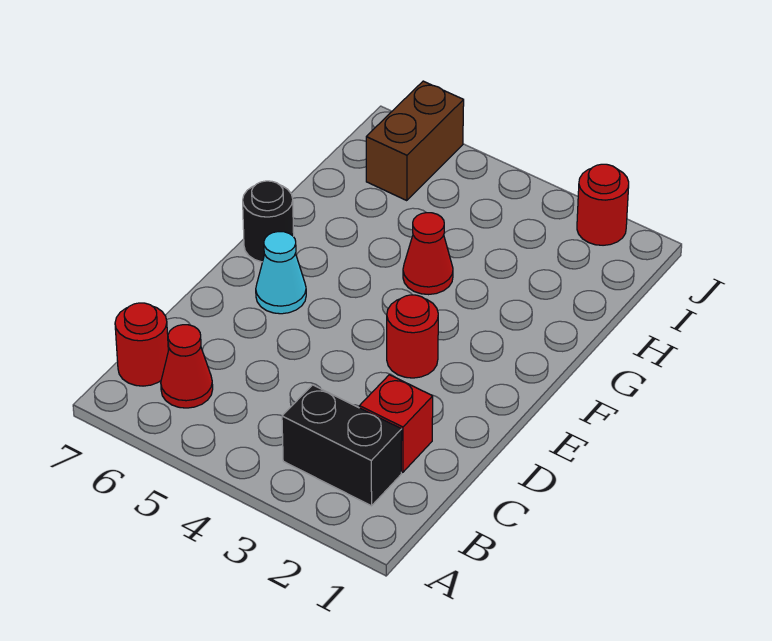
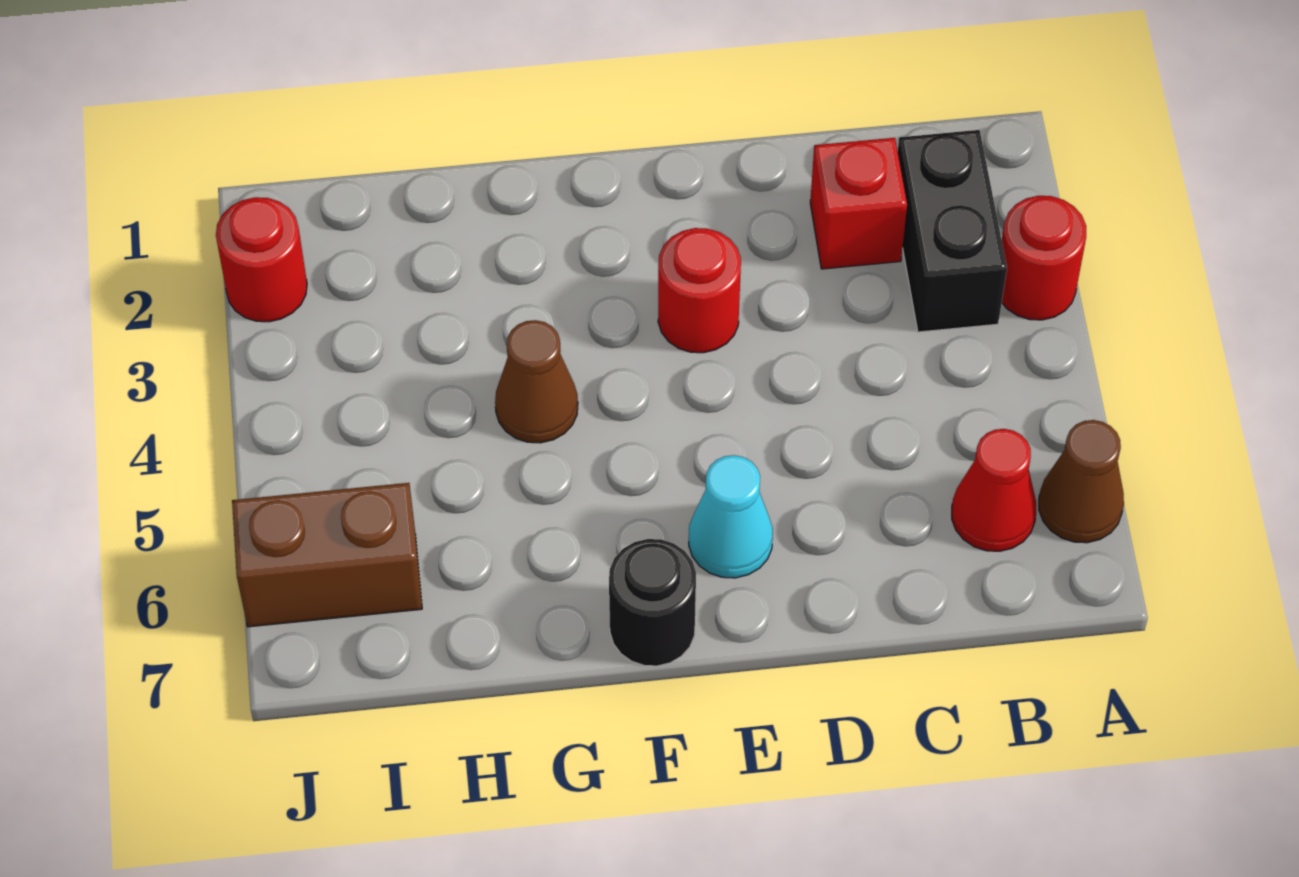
none -> brown 1x1 cone [1039,420,1124,543]
red 1x1 round brick [115,303,168,386] -> red 1x1 round brick moved to [1002,196,1086,320]
red 1x1 cone [403,213,453,295] -> brown 1x1 cone [495,320,578,443]

